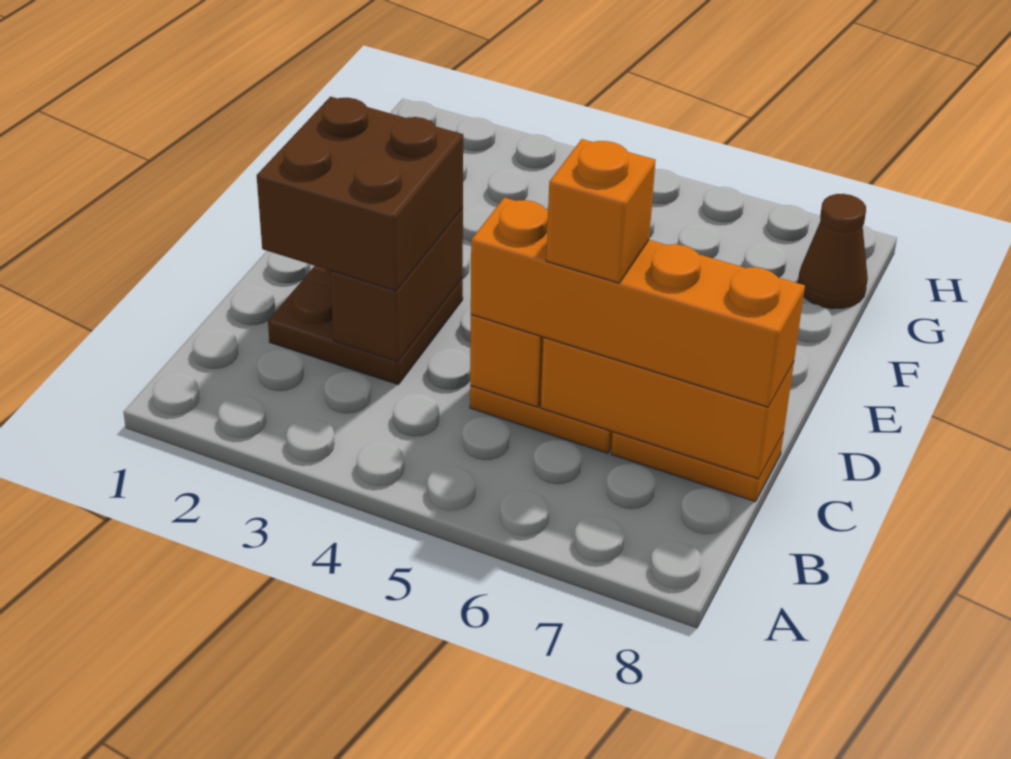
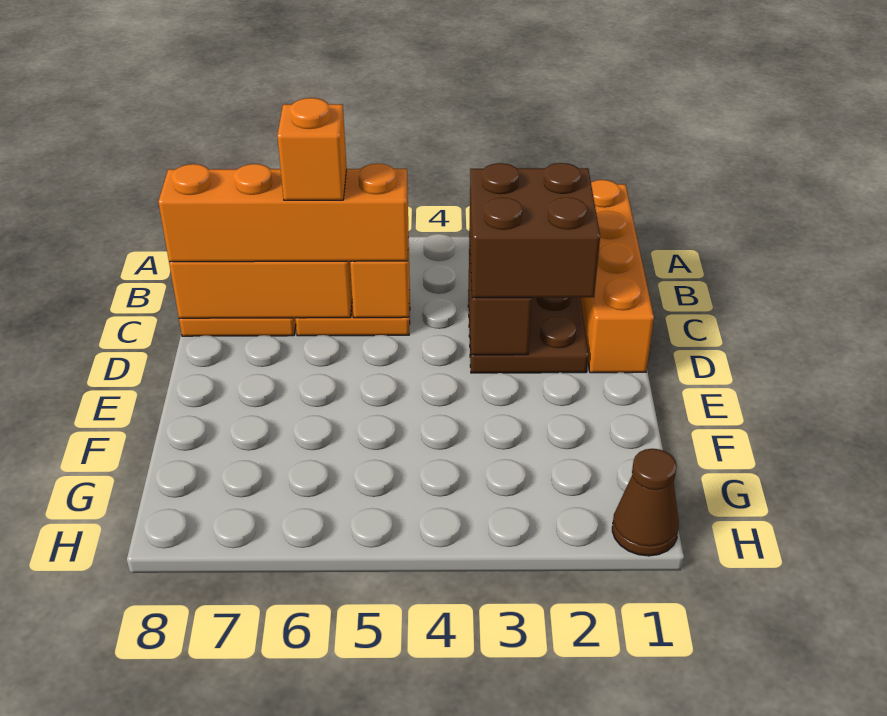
none -> orange 1x4 brick [580,180,654,373]
brown 1x1 cone [798,194,868,309] -> brown 1x1 cone moved to [612,449,679,556]

